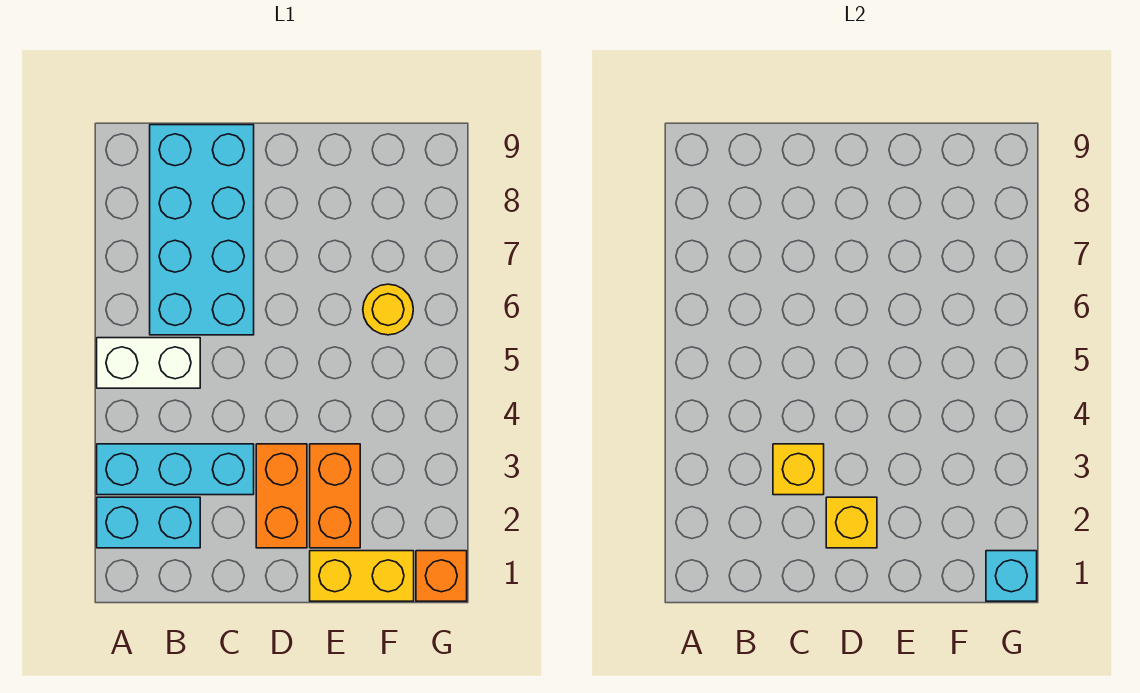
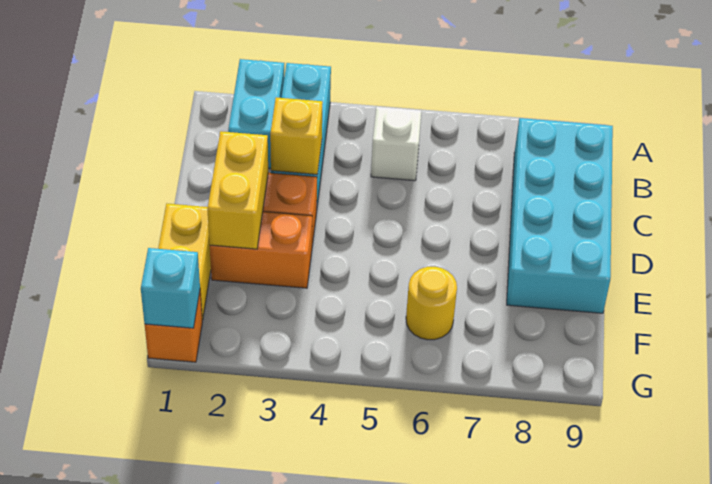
white 1x2 brick [97,338,200,388] -> white 1x1 brick [371,106,422,181]
cyan 2x4 brick [150,125,254,335] -> cyan 2x4 brick turned to [507,118,613,313]
yellow 1x1 brick [826,497,877,548] -> yellow 1x2 brick [207,131,268,249]

